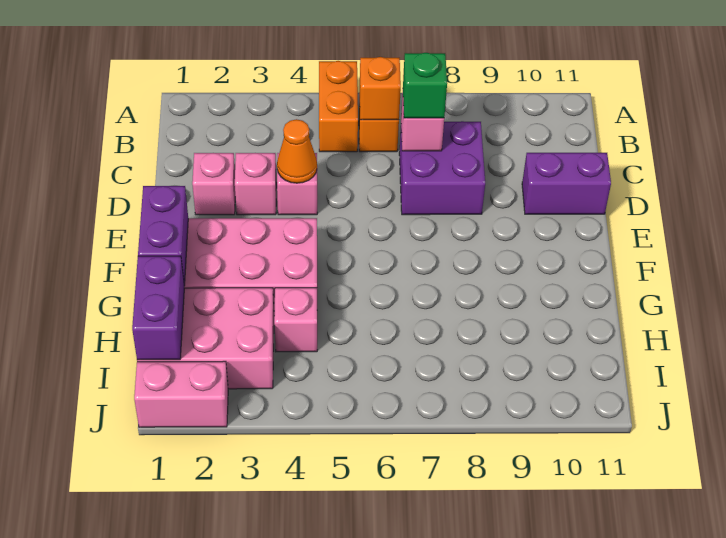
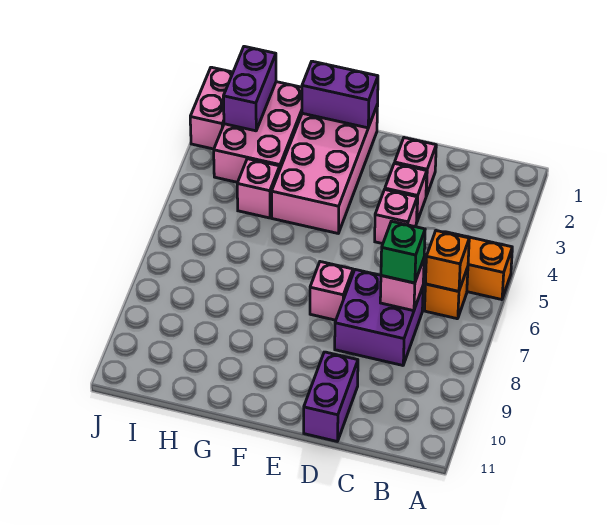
orange 1x1 cone [277,119,317,183] -> none
none -> pink 1x1 brick [310,262,353,320]
purple 1x2 brick [132,256,184,360] -> purple 1x2 brick turned to [223,46,276,131]

